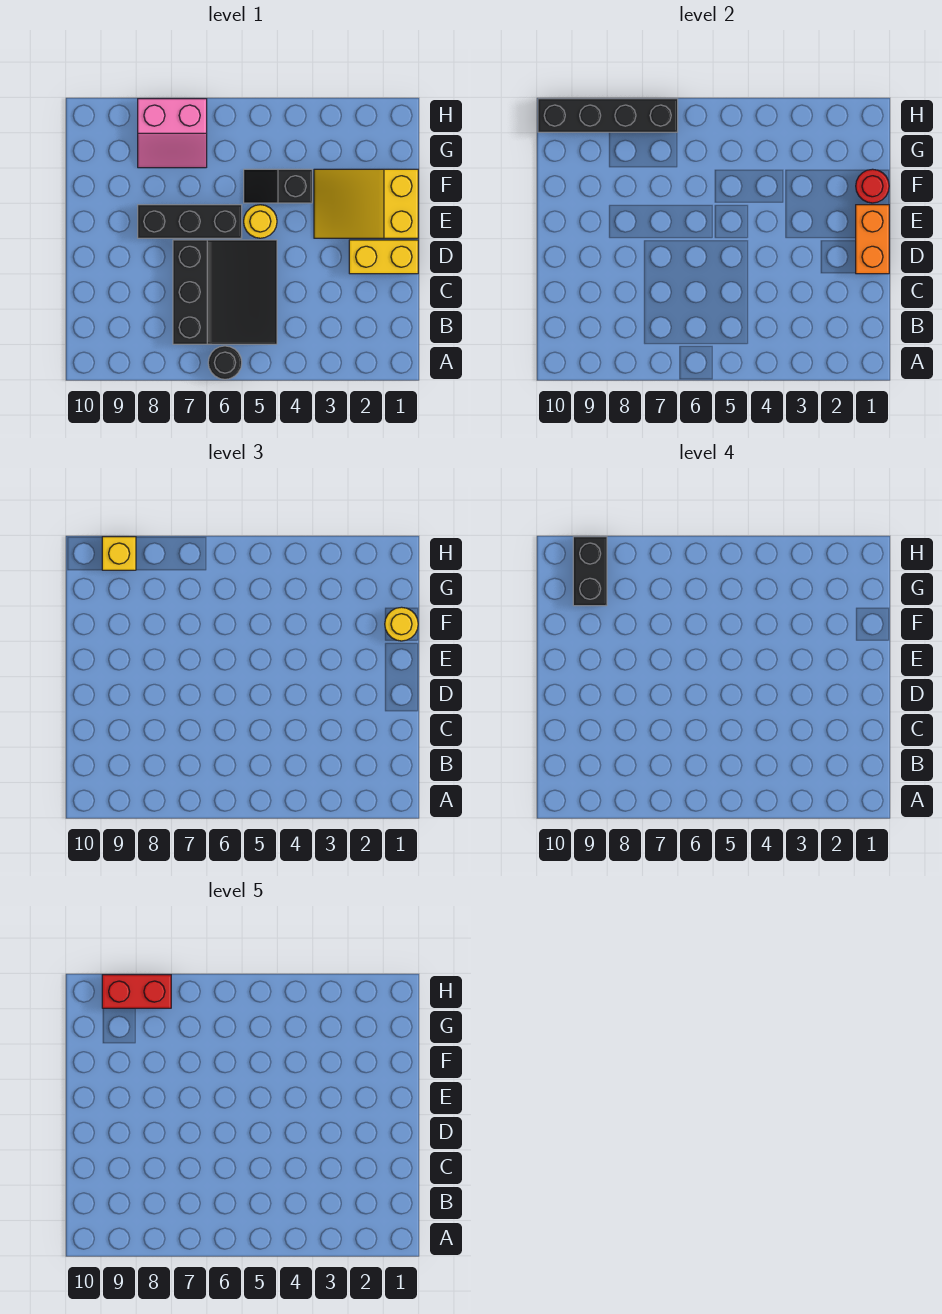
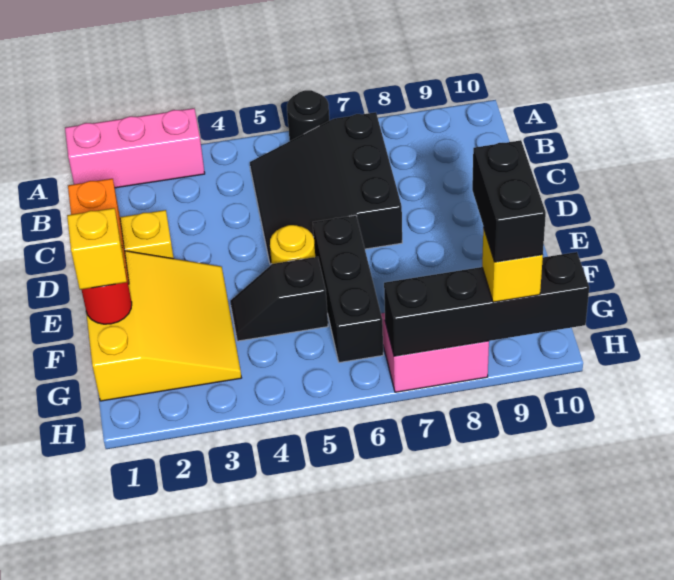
none -> pink 1x3 brick [65,108,205,188]
yellow 2x3 slope [314,169,418,238] -> yellow 3x3 slope [86,251,241,401]
black 1x3 brick [138,205,242,238] -> black 1x3 brick turned to [313,215,383,363]
yellow 1x1 round brick [385,607,418,641] -> yellow 1x1 brick [67,208,127,290]
black 1x2 slope [244,169,312,203] -> black 1x2 slope turned to [230,257,328,341]
red 1x2 brick [102,975,171,1008] -> none

